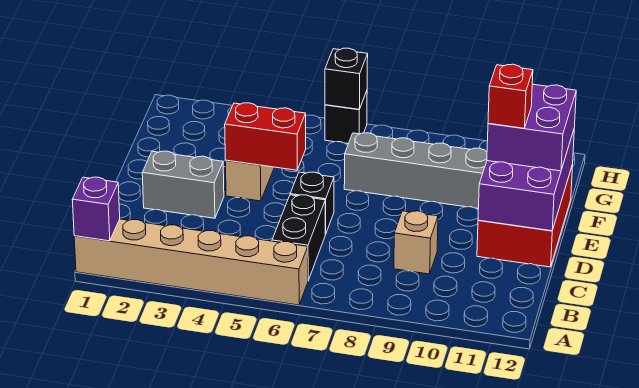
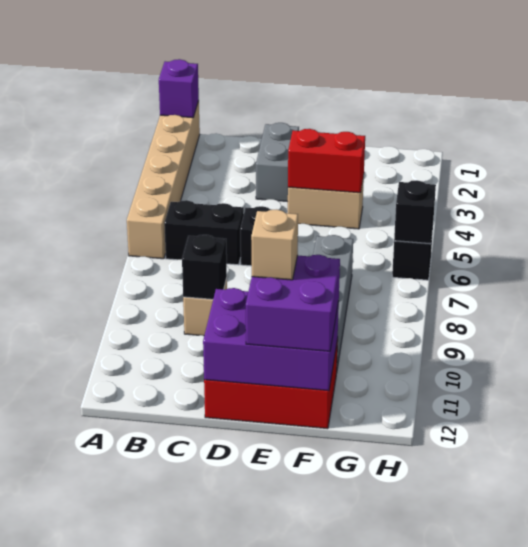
none -> black 1x1 brick [182,235,227,299]
red 1x2 brick [225,103,306,170] -> red 1x2 brick turned to [288,129,365,193]
red 1x1 brick [488,64,533,128] -> tan 1x1 brick [251,210,298,280]

